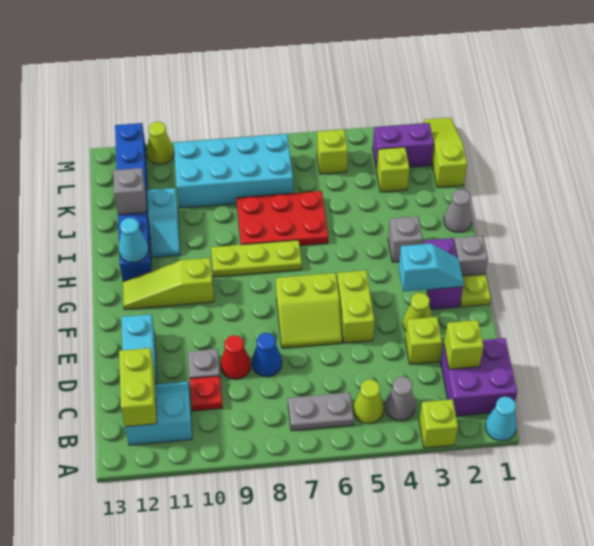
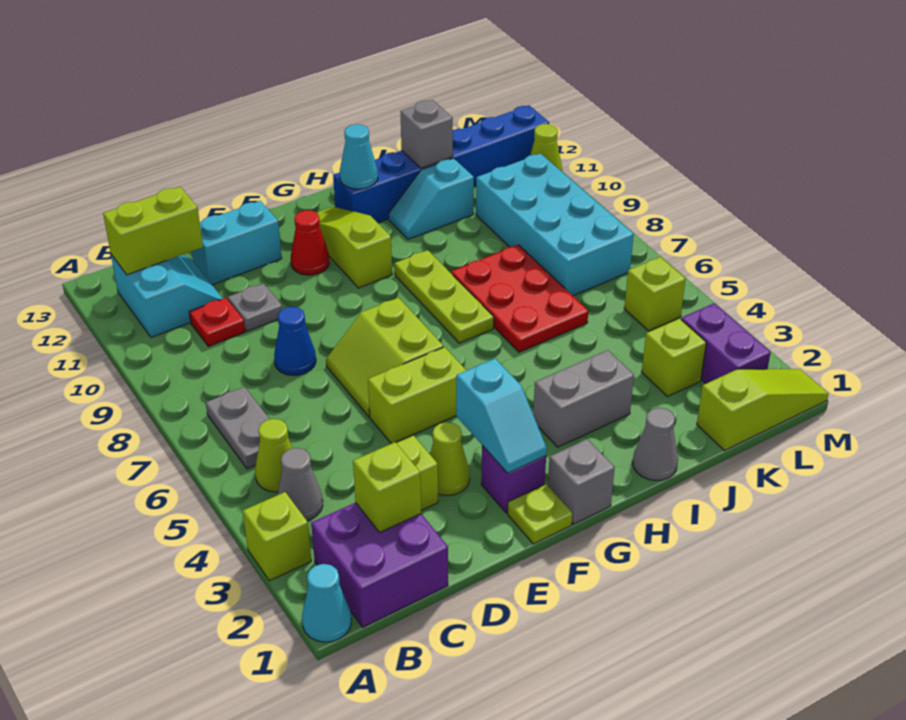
red 1x1 cone [221,335,251,379] -> red 1x1 cone moved to [291,210,330,275]
purple 1x2 brick [424,238,463,309] -> purple 1x1 brick [481,446,546,513]
grey 1x1 brick [388,216,423,262] -> grey 1x2 brick [533,350,634,447]

